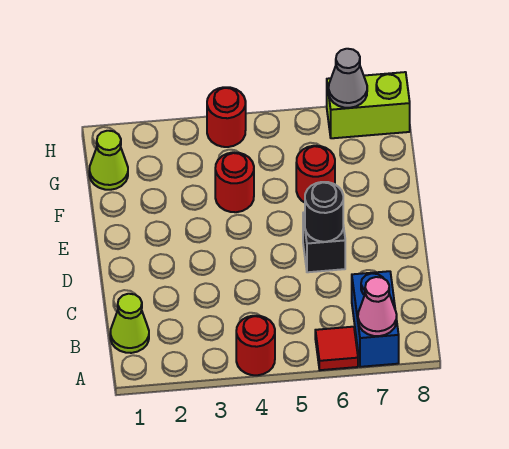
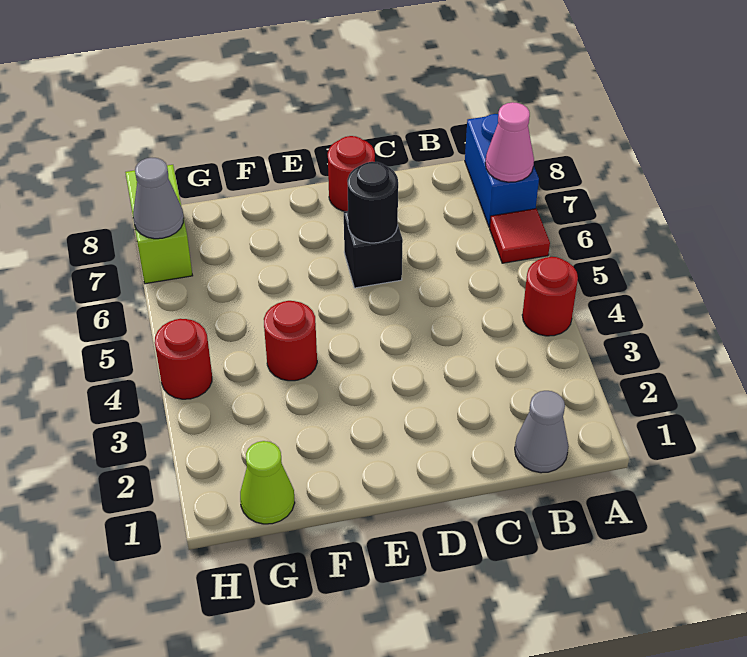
blue 1x2 brick [352,271,399,367] -> blue 1x2 brick turned to [465,114,539,227]
lime 1x1 cone [110,294,149,353] -> grey 1x1 cone [515,391,569,473]
red 1x1 round brick [296,146,335,202] -> red 1x1 round brick moved to [328,136,375,211]

